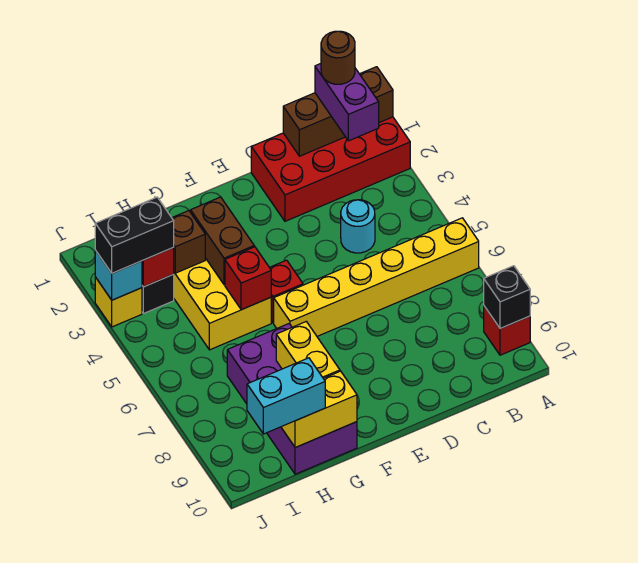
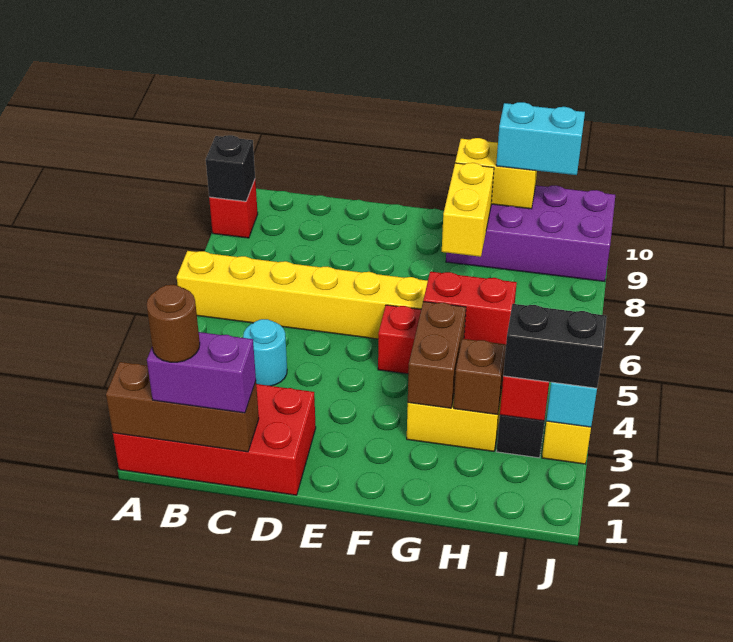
purple 1x2 brick [315,64,379,141] -> purple 1x2 brick turned to [147,332,256,413]
red 1x1 brick [225,247,271,310] -> red 1x2 brick [423,272,517,344]
purple 2x4 brick [227,324,357,474] -> purple 2x4 brick turned to [446,186,615,282]

